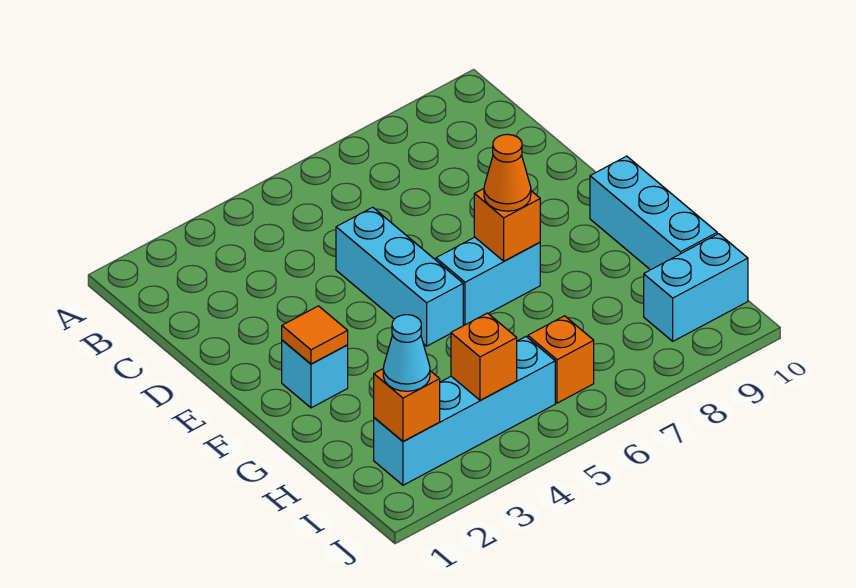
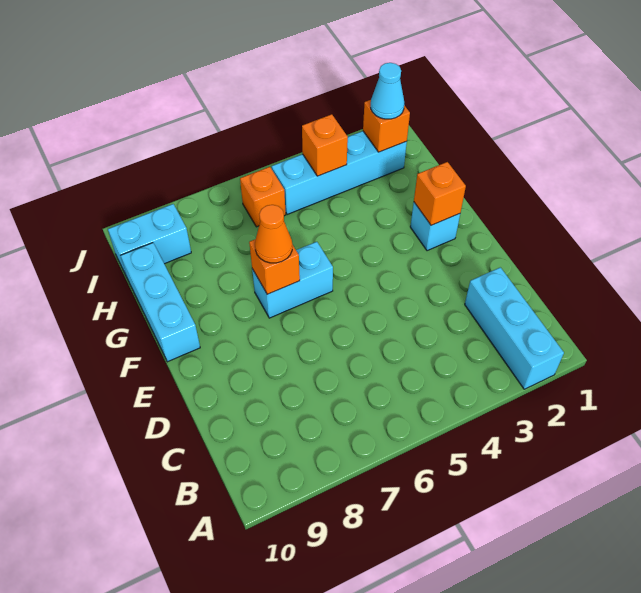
cyan 1x3 brick [336,207,463,346] -> cyan 1x3 brick moved to [465,267,564,389]
orange 1x1 tile [282,306,348,364] -> orange 1x1 brick [414,162,466,225]

